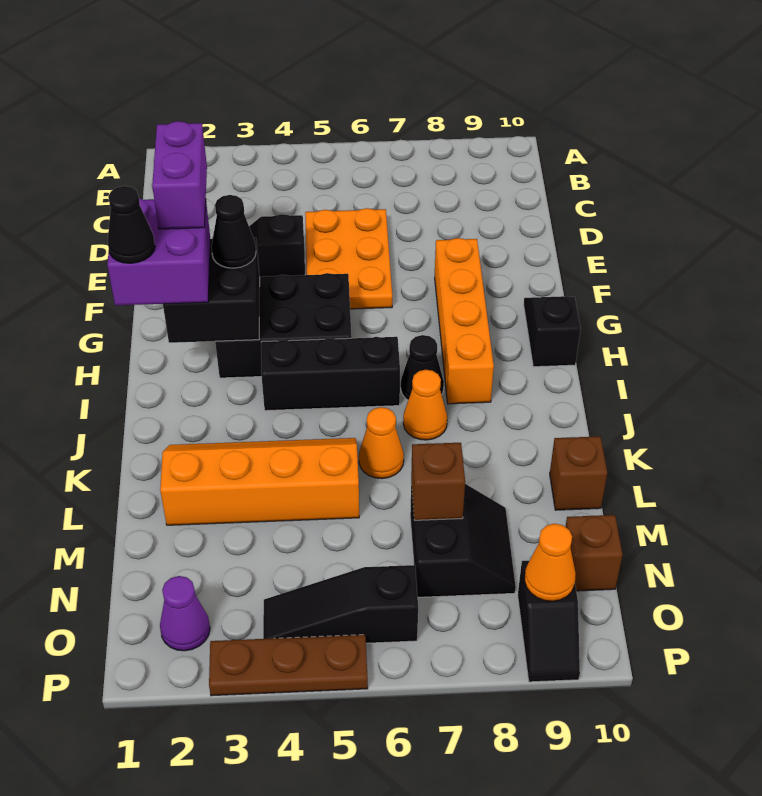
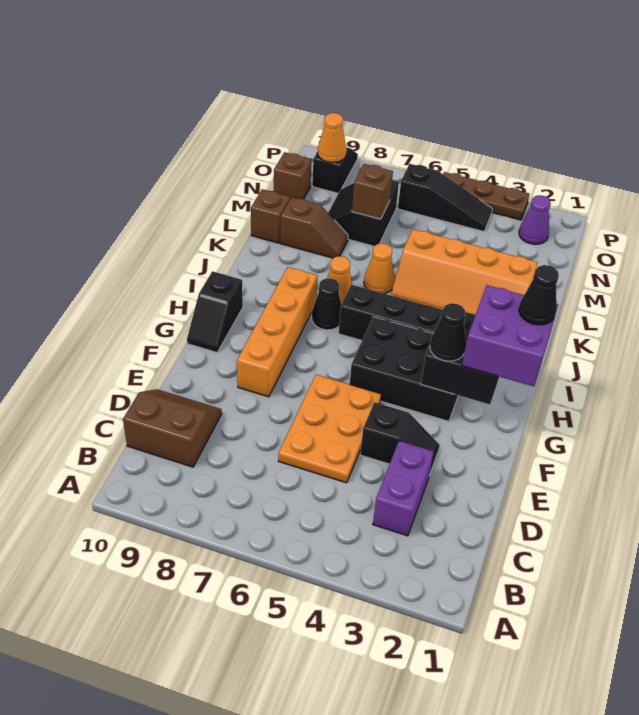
none -> brown 2x2 slope [123,389,222,467]
purple 1x2 brick [152,121,207,229] -> purple 1x2 brick moved to [373,441,434,536]
none -> brown 1x2 slope [280,197,348,258]

